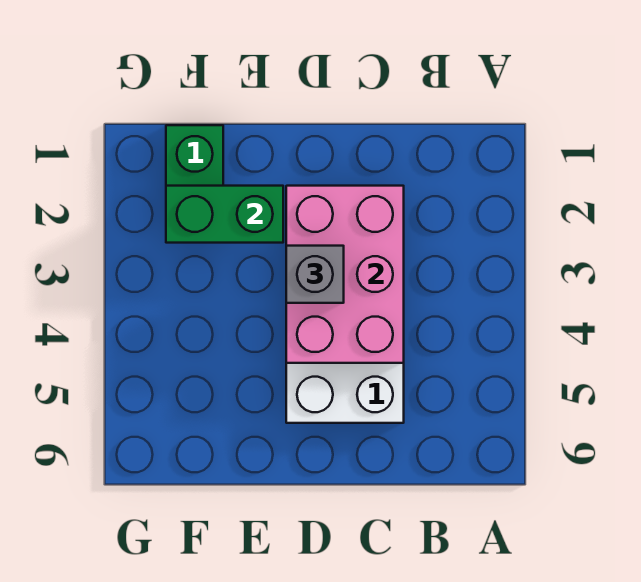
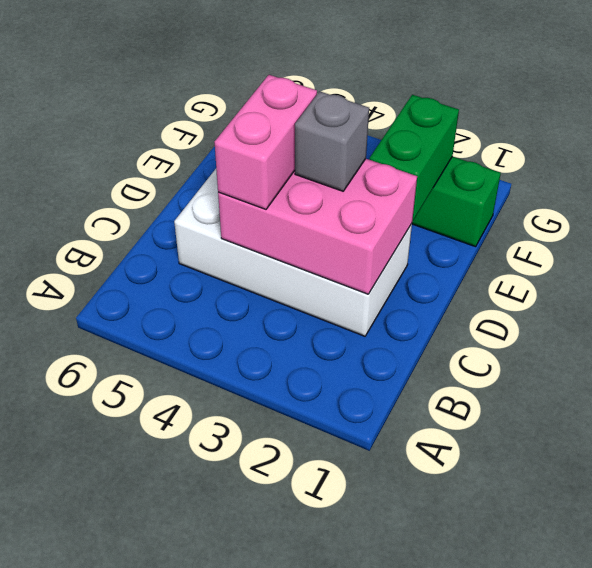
none -> pink 1x2 brick [215,75,317,209]

